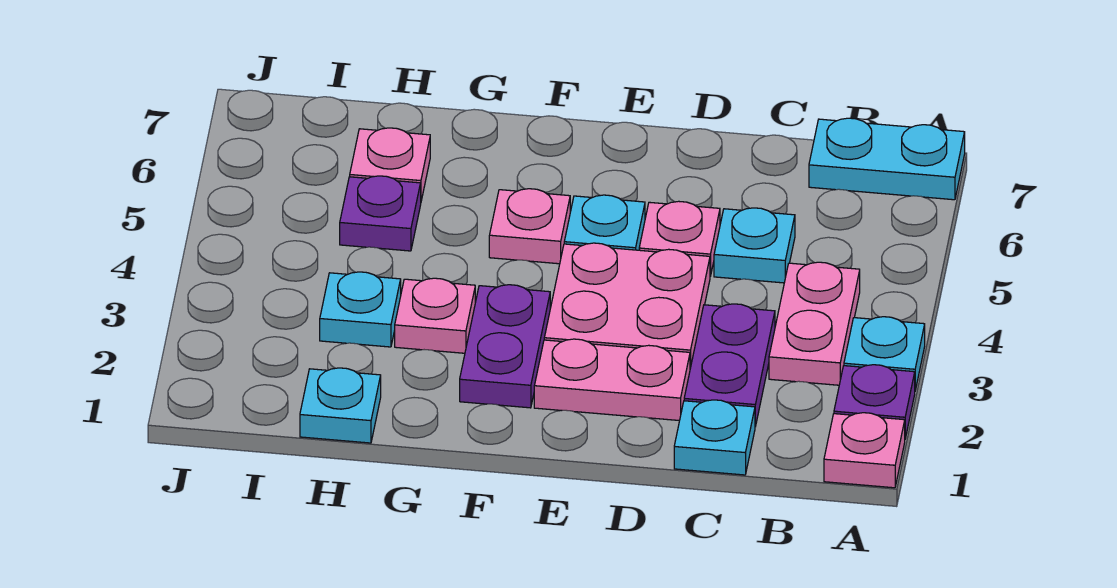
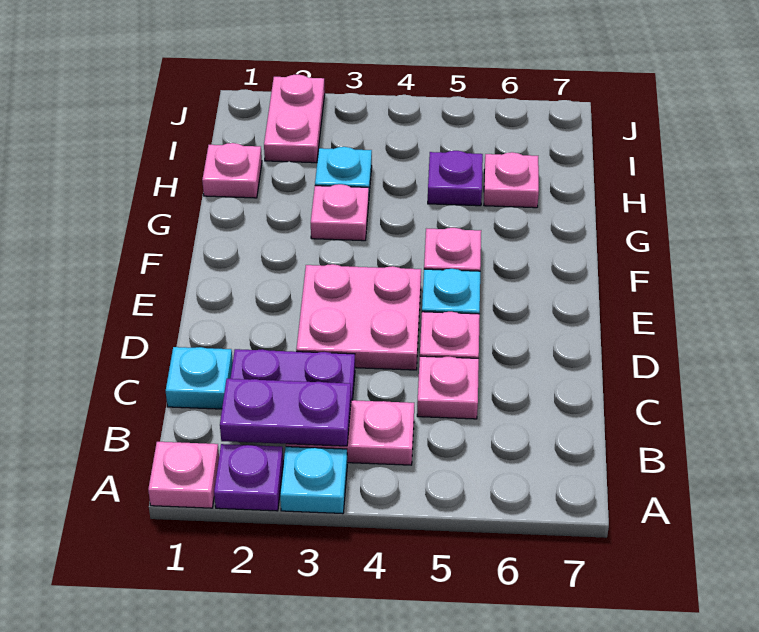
cyan 1x2 plate [809,118,965,200] -> none
cyan 1x1 plate [714,208,795,283] -> pink 1x1 plate [417,356,479,419]
pink 1x2 plate [534,339,690,421] -> pink 1x2 plate moved to [264,74,325,163]
purple 1x2 plate [460,285,550,408] -> purple 1x2 plate moved to [220,379,351,446]
cyan 1x1 plate [300,368,381,443] -> pink 1x1 plate [202,143,262,198]

